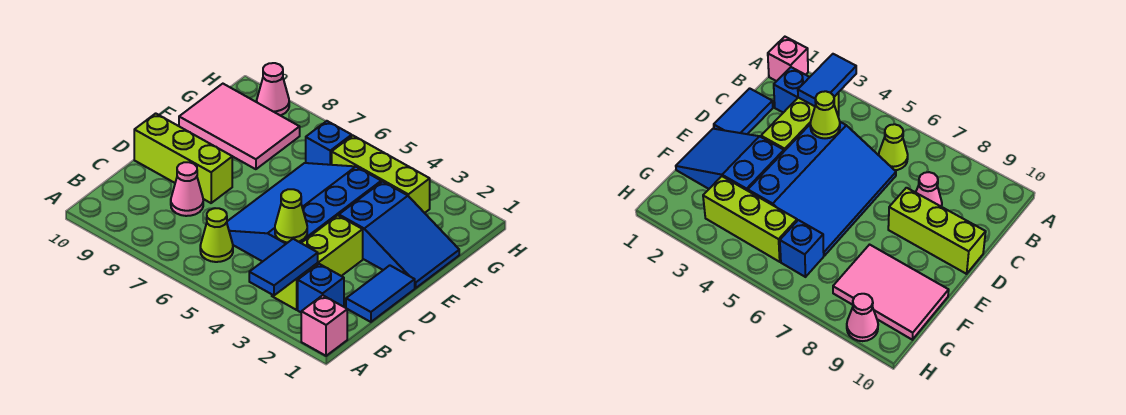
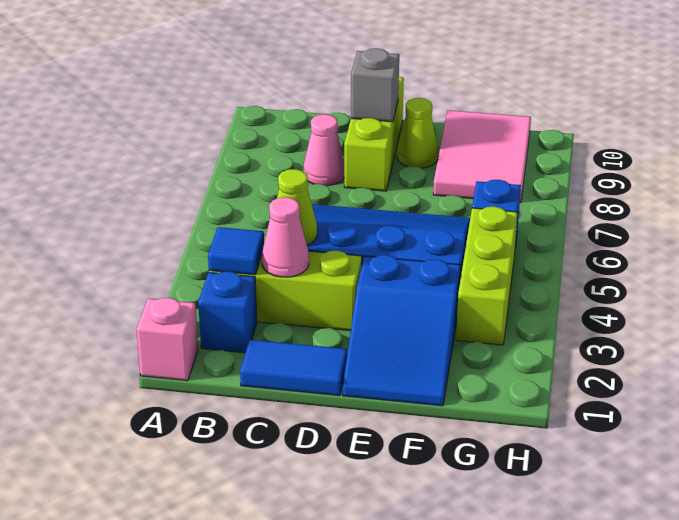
blue 1x2 tile [249,239,318,295] -> blue 1x1 tile [208,227,264,275]
lime 1x1 cone [200,208,233,262] -> lime 1x1 cone moved to [397,98,438,168]
none -> grey 1x1 brick [351,48,399,122]
pink 1x1 cone [257,63,289,115] -> pink 1x1 cone moved to [262,197,309,277]

